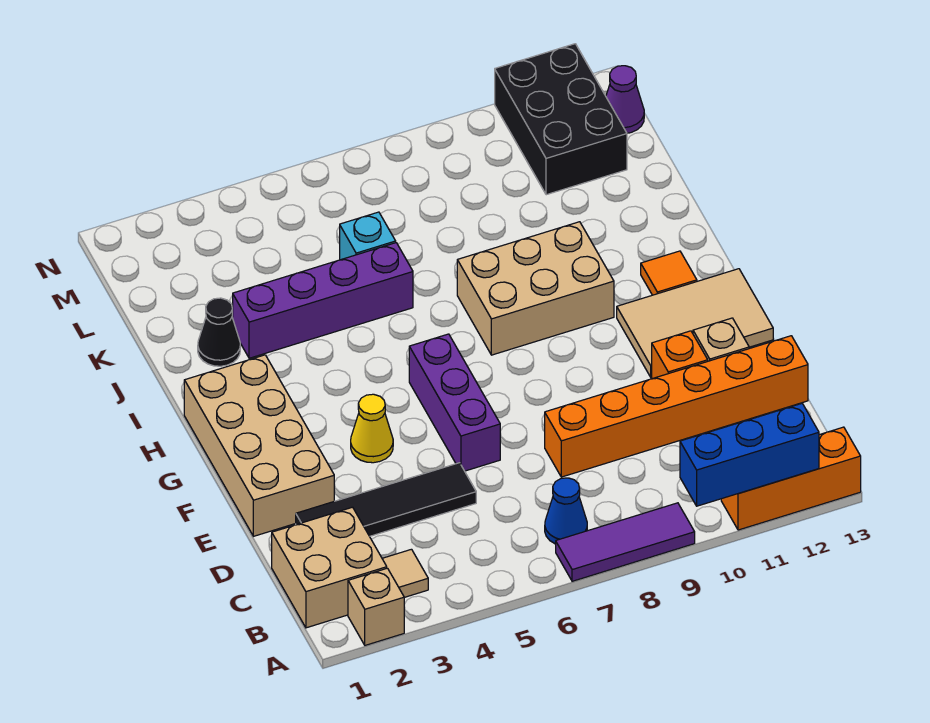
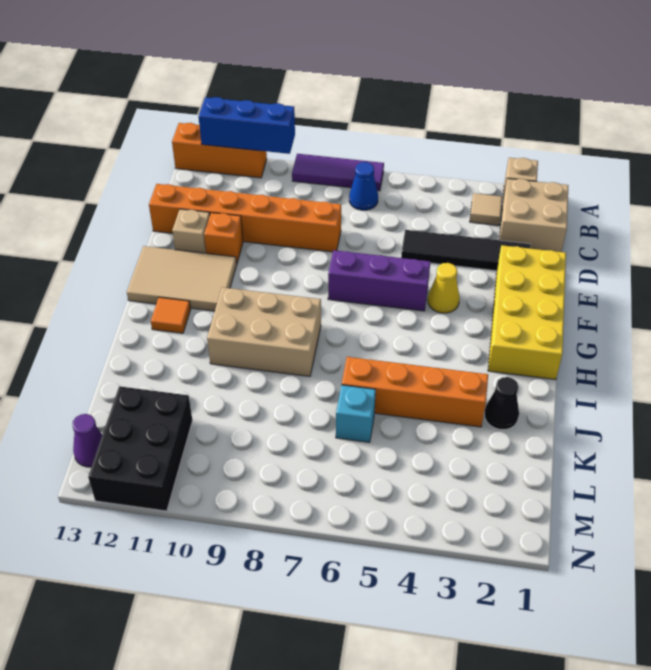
tan 2x4 brick [184,355,334,536] -> yellow 2x4 brick [488,245,566,380]
purple 1x3 brick [409,334,500,471] -> purple 1x3 brick turned to [328,250,430,311]
purple 1x4 brick [233,243,413,358] -> orange 1x4 brick [342,357,488,427]

